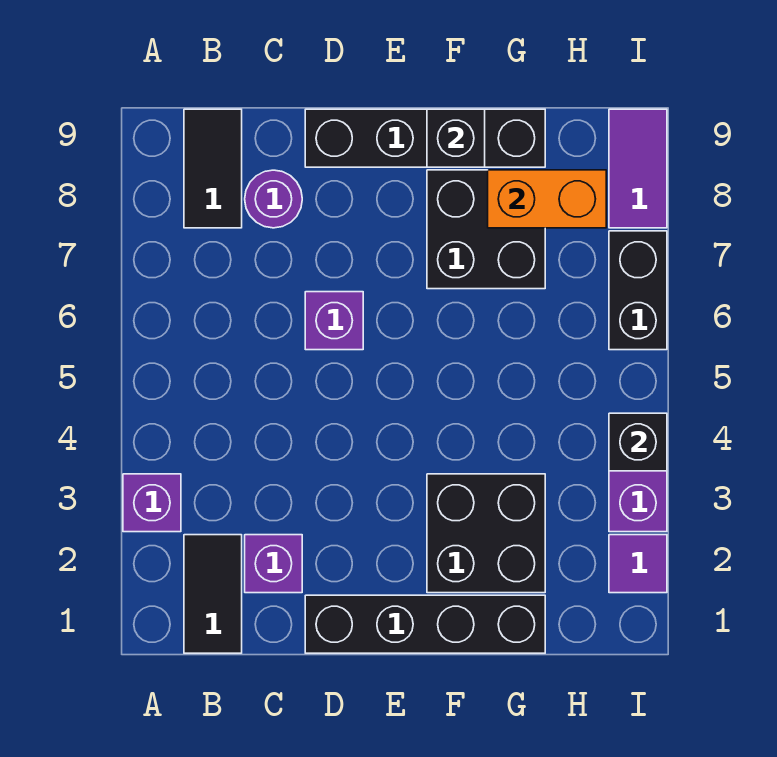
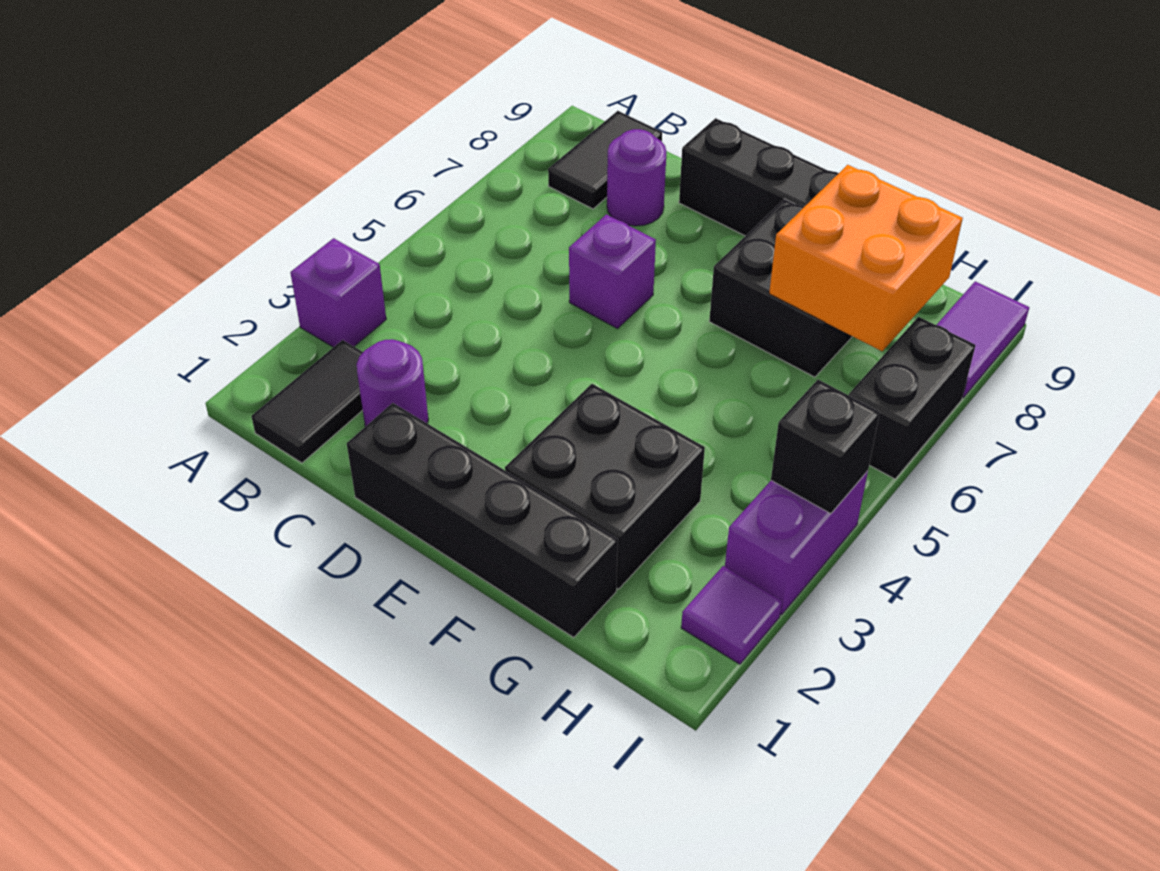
purple 1x1 brick [245,535,302,593] -> purple 1x1 round brick [357,339,428,427]
black 1x1 brick [427,109,485,167] -> none
orange 1x2 brick [488,170,606,228] -> orange 2x2 brick [769,165,963,351]

